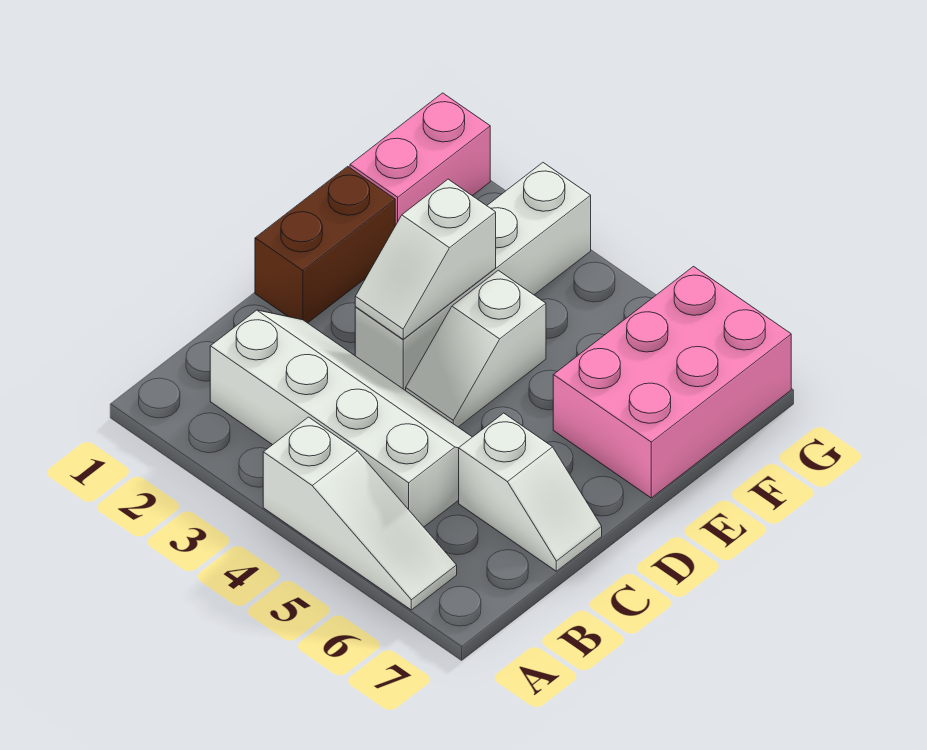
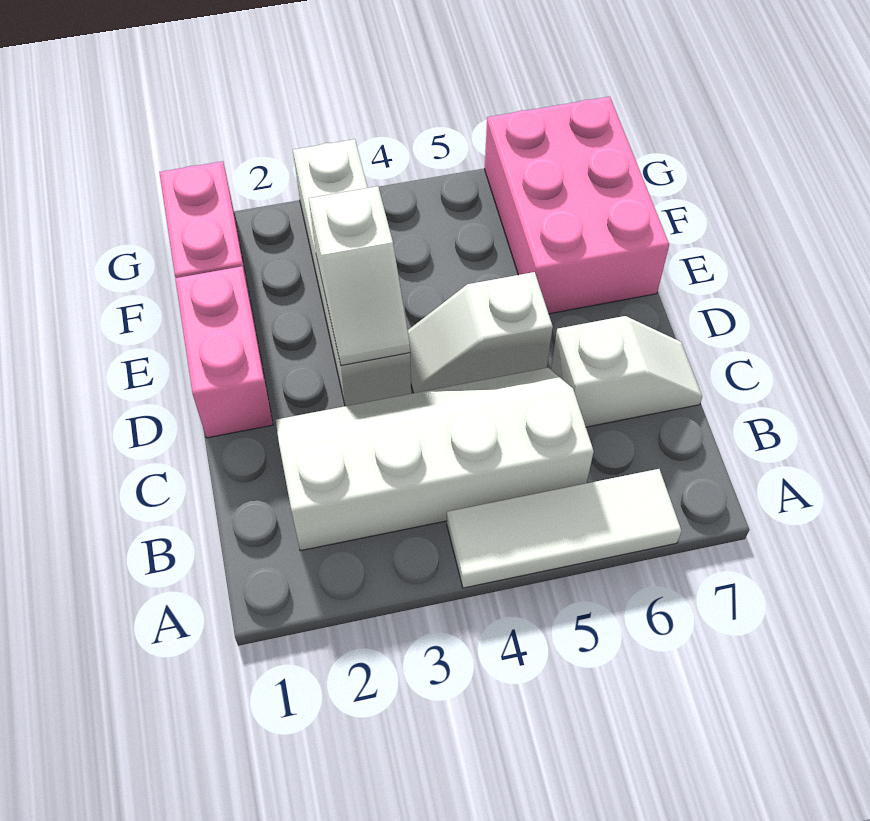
white 1x3 slope [263,417,457,610] -> white 1x3 tile [447,469,681,588]
brown 1x2 brick [255,166,395,323] -> pink 1x2 brick [175,266,273,438]
white 1x2 slope [406,270,546,427] -> white 1x2 slope turned to [408,272,553,393]

